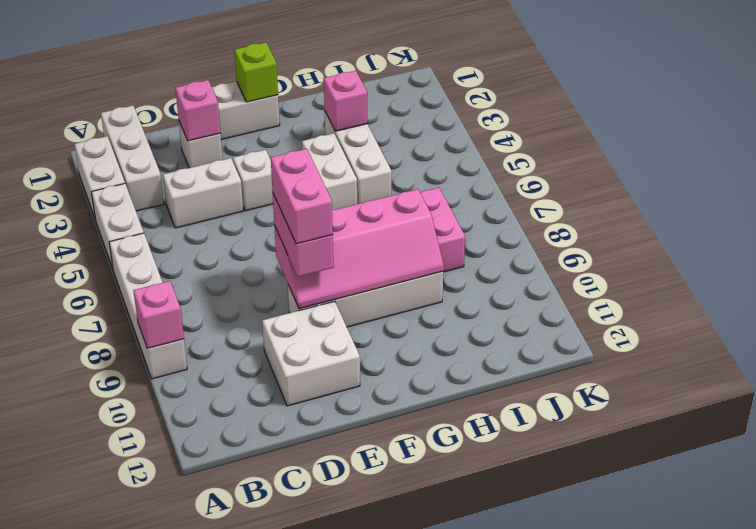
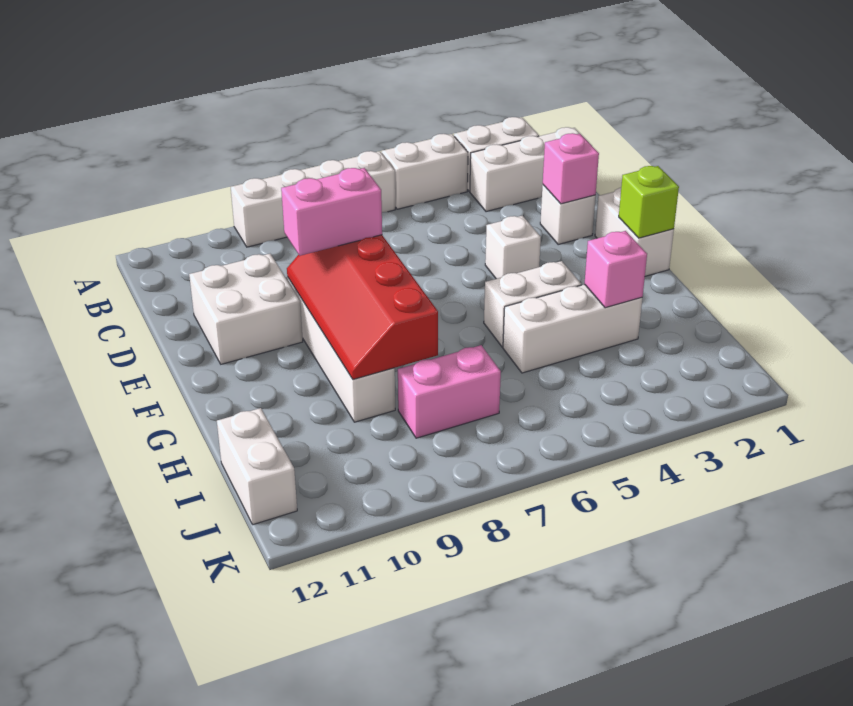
pink 1x1 brick [133,281,184,348] -> none
white 1x2 brick [163,158,243,228] -> white 1x2 brick moved to [217,408,297,525]
pink 2x4 slope [274,189,444,309] -> red 2x4 slope [287,235,438,379]
pink 1x2 brick [271,149,333,244] -> none

